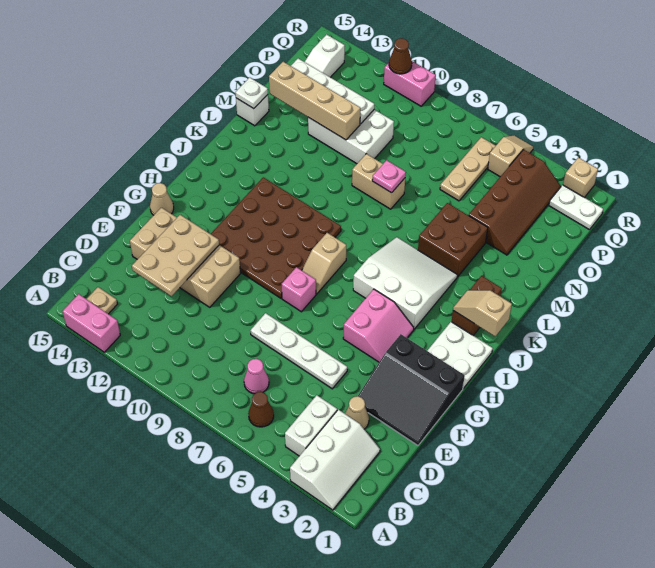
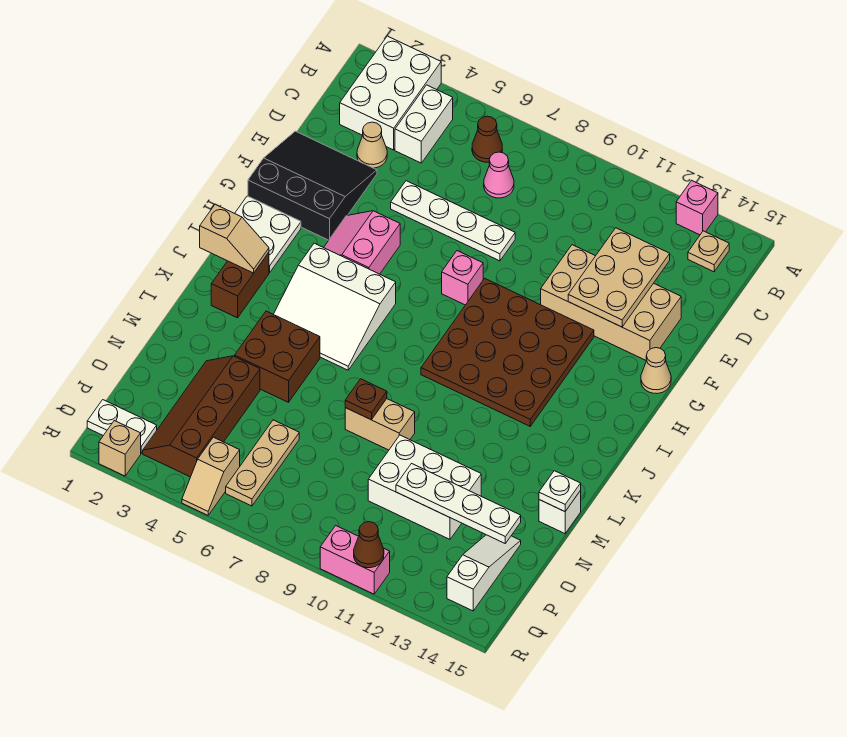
white 2x3 slope [290,410,380,510] -> white 2x3 brick [340,36,441,150]
pink 1x2 brick [62,294,120,352] -> pink 1x1 brick [676,180,718,235]
tan 1x2 slope [302,233,346,294] -> none
pink 1x1 plate [372,160,406,193] -> brown 1x1 plate [345,379,387,420]
tan 1x4 brick [269,62,360,140] -> none

